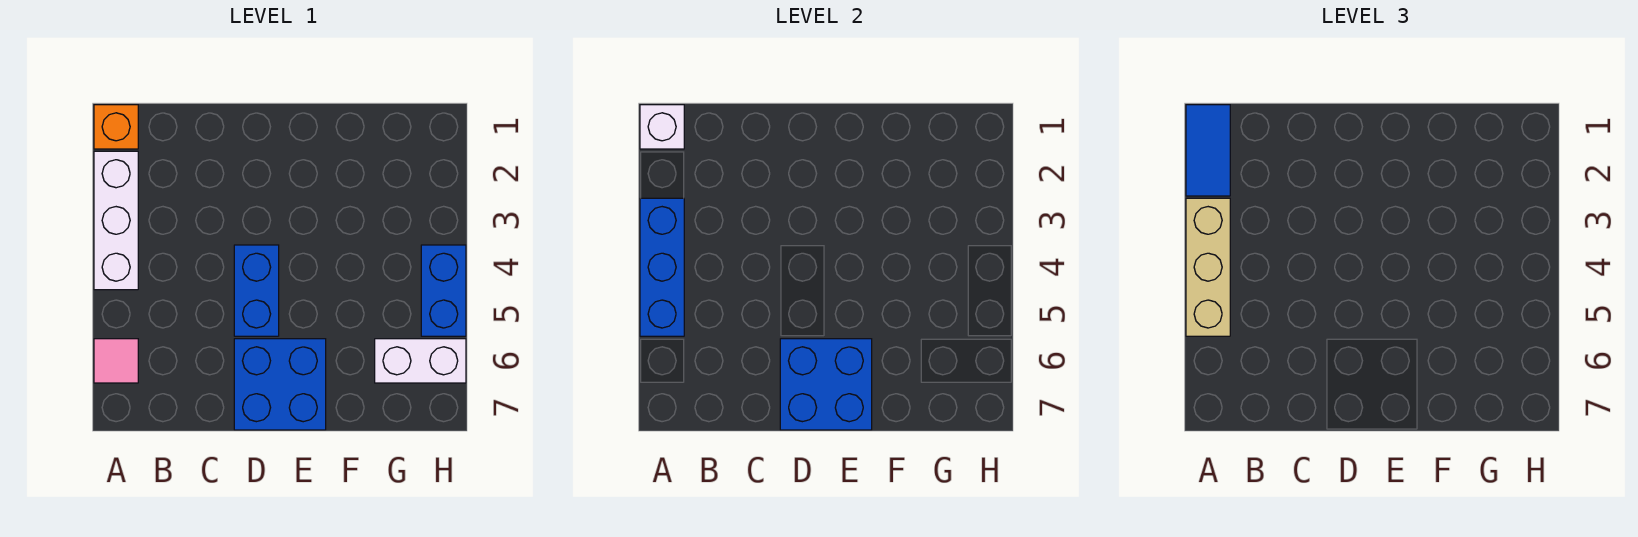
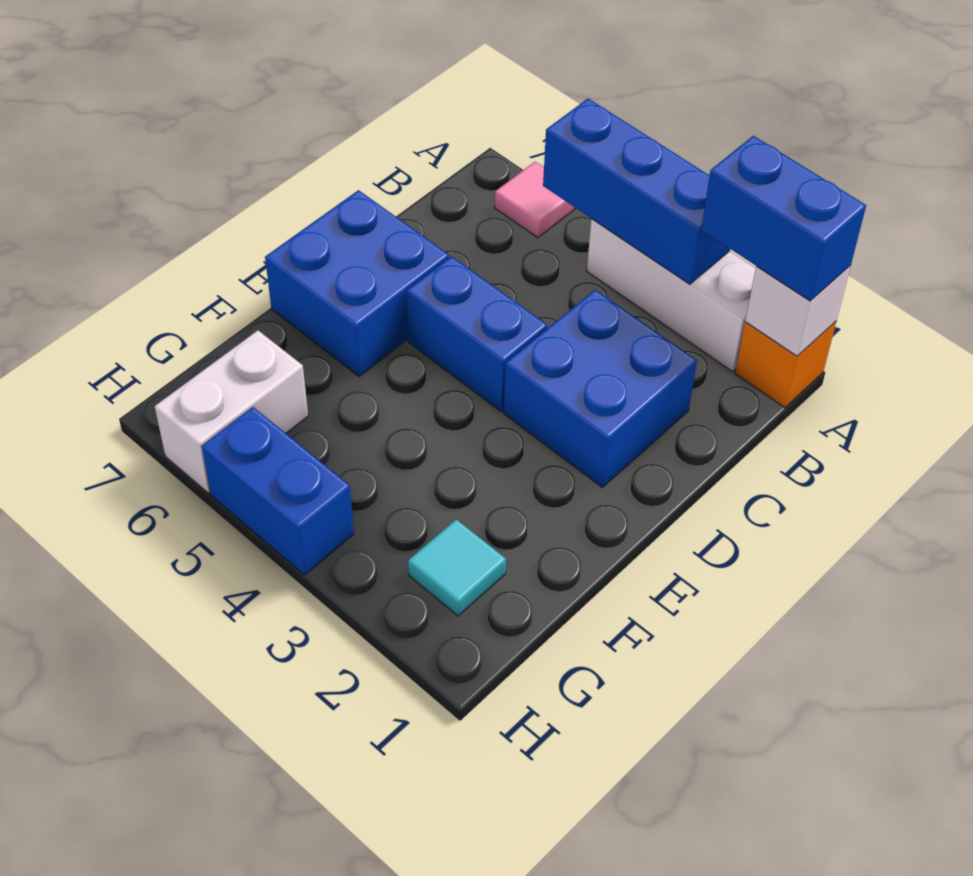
blue 1x2 tile [1186,105,1230,196] -> blue 1x2 brick [701,136,866,301]
tan 1x3 brick [1186,198,1230,336] -> none
blue 2x2 brick [780,339,872,430] -> blue 2x2 brick moved to [504,290,697,487]
none -> cyan 1x1 tile [408,519,506,616]

